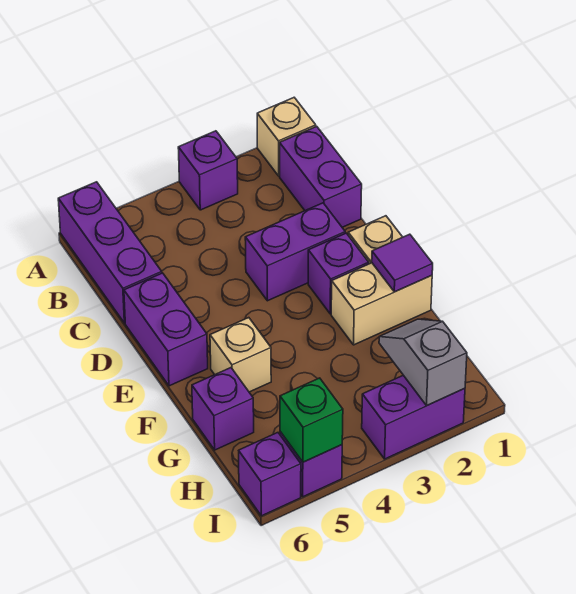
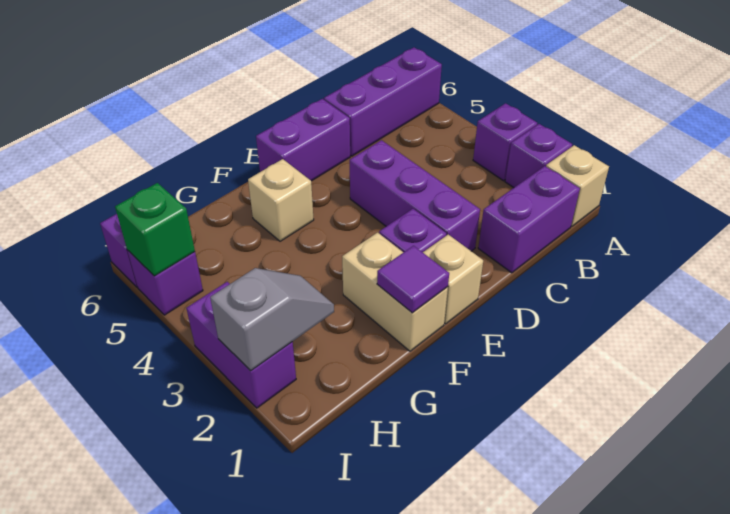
purple 1x2 brick [245,203,345,301] -> purple 1x3 brick [350,140,480,251]
purple 1x1 brick [192,368,254,450] -> purple 1x1 brick moved to [505,124,572,188]

